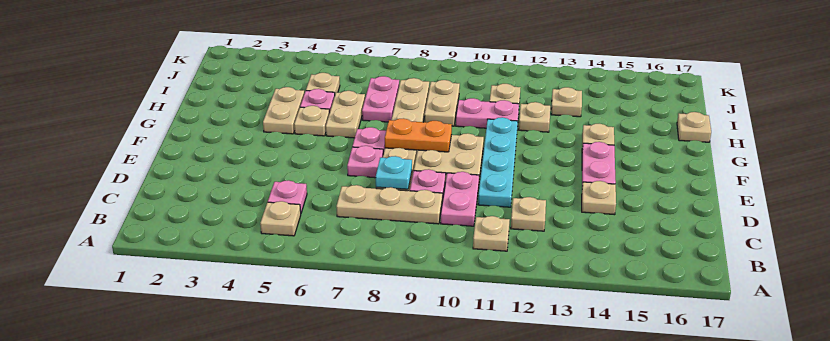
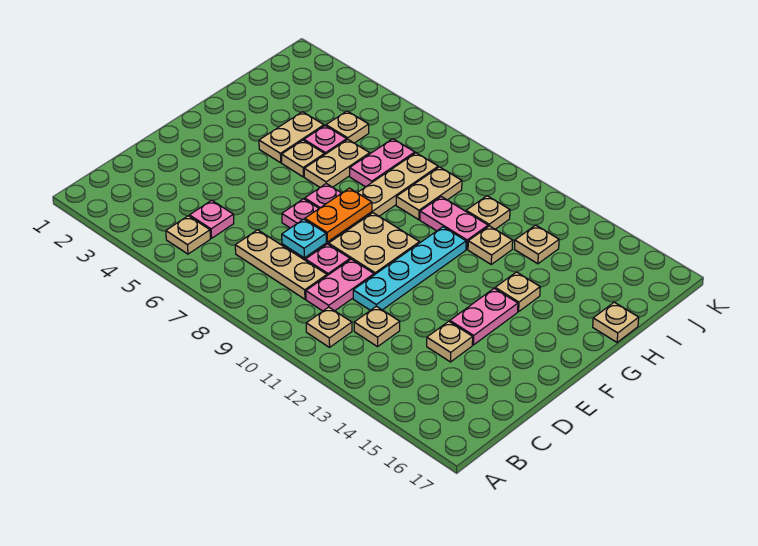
orange 1x2 plate [385,118,452,152] -> orange 1x2 plate turned to [305,188,372,242]

